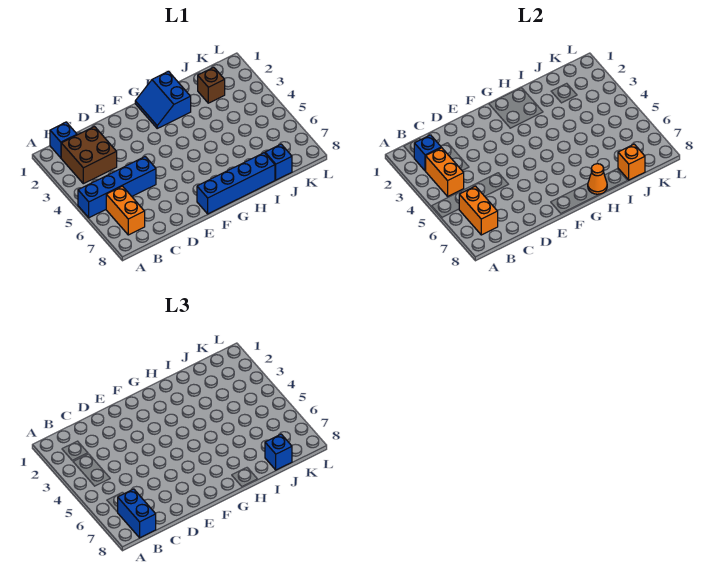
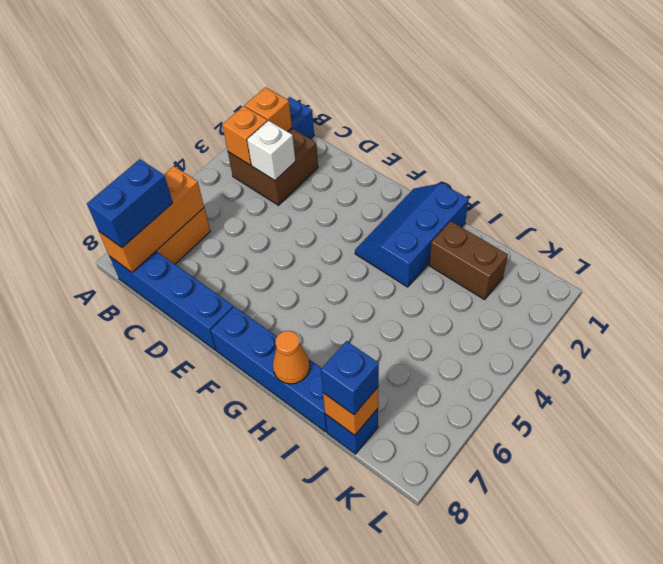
blue 1x4 brick [78,157,156,218] -> blue 1x4 brick moved to [110,251,233,350]
blue 1x1 brick [414,135,441,171] -> orange 1x1 brick [245,87,292,132]
orange 1x2 brick [426,148,464,196] -> orange 1x1 brick [222,106,267,165]
orange 1x2 brick [459,186,498,235] -> orange 1x3 brick [99,166,204,272]
none -> white 1x1 brick [247,121,295,180]
blue 2x2 slope [135,71,191,128] -> blue 2x3 slope [355,183,469,287]
brown 1x1 brick [198,67,225,103] -> brown 1x2 brick [429,221,508,300]

